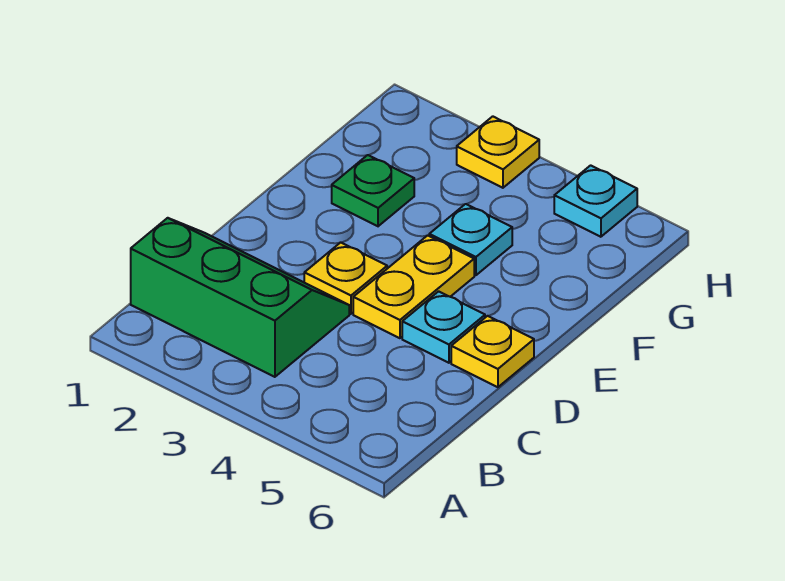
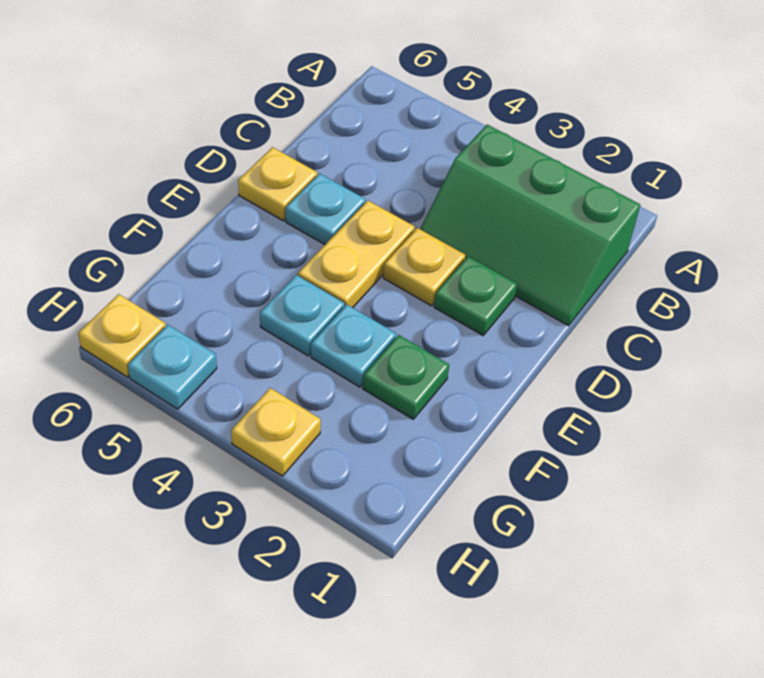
none -> green 1x1 plate [434,256,517,335]
none -> cyan 1x1 plate [311,305,396,387]
none -> yellow 1x1 plate [78,294,166,377]

